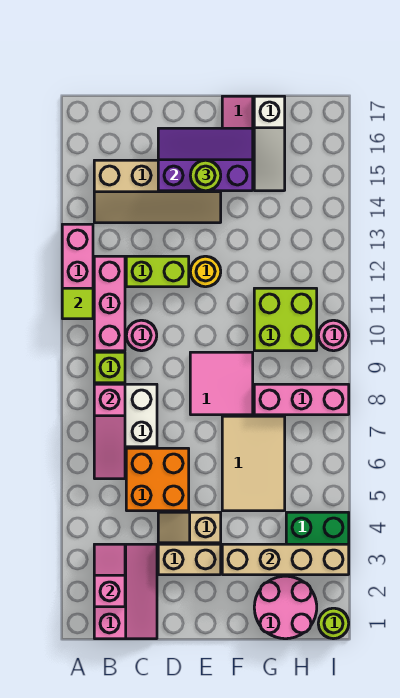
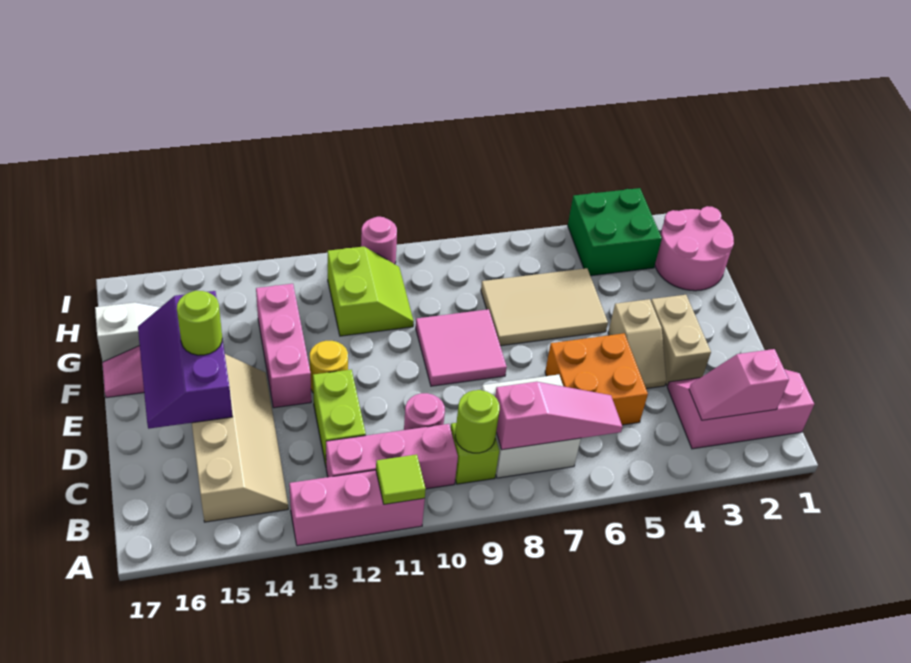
tan 1x4 brick [222,544,349,575] -> none
pink 1x3 brick [254,384,349,415] -> pink 1x3 brick moved to [256,284,311,408]
lime 2x2 brick [254,288,317,351] -> lime 2x2 slope [328,247,414,336]
lime 1x1 round brick [318,608,349,639] -> lime 1x1 round brick moved to [455,390,500,453]

